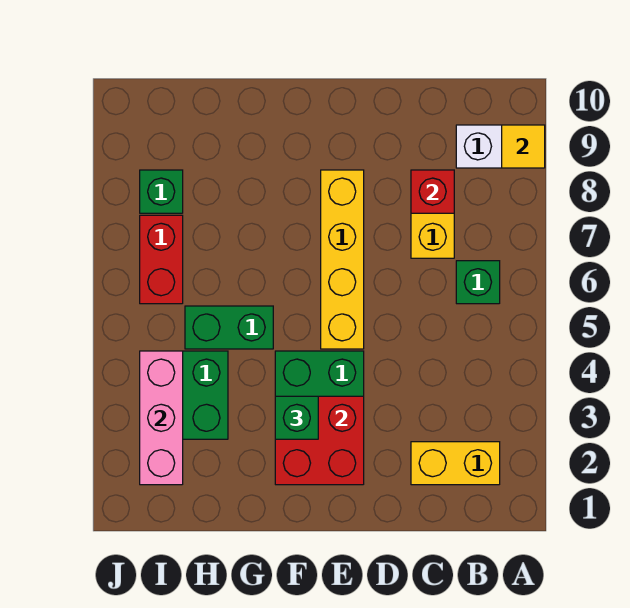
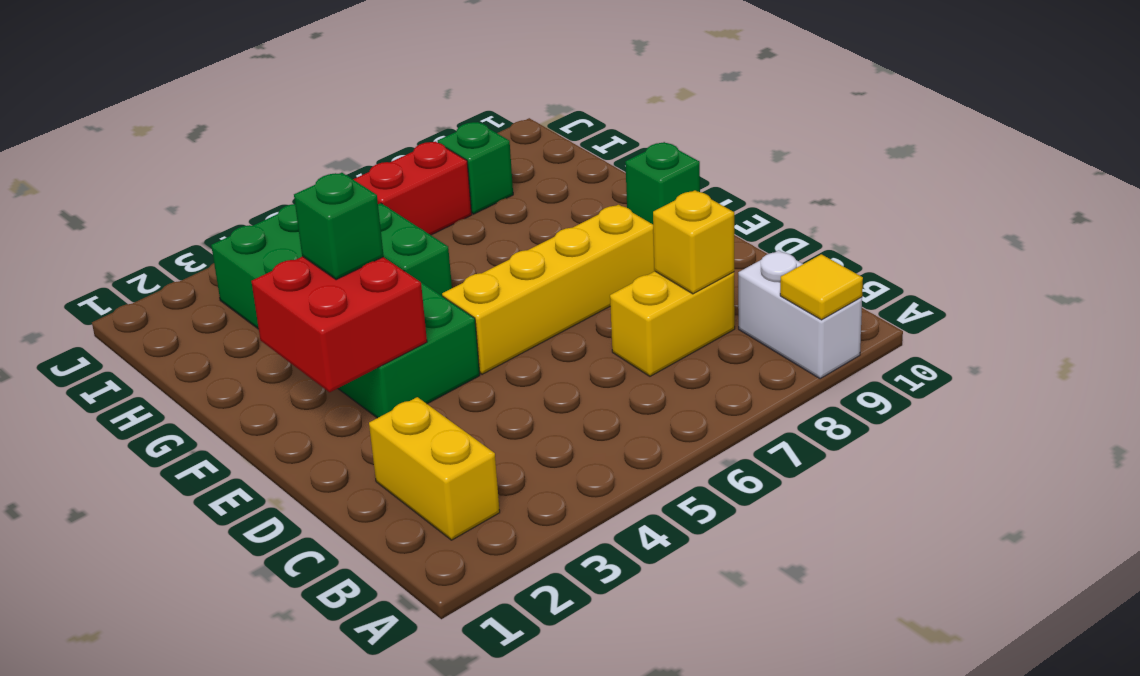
green 1x1 brick [456,261,500,304] -> green 1x1 brick moved to [625,142,700,224]
red 1x1 brick [411,170,454,213] -> yellow 1x1 brick [653,190,734,294]
pink 1x3 brick [140,351,183,485] -> none

